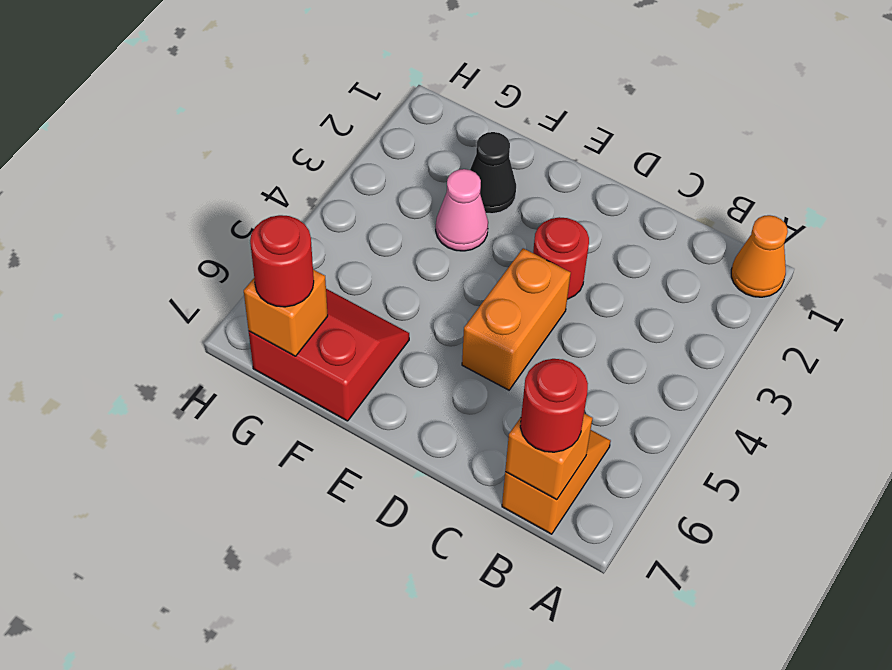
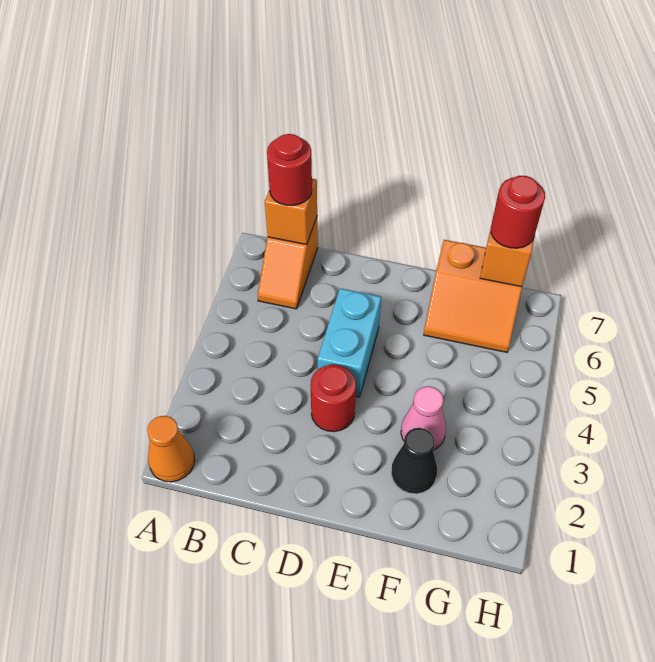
orange 1x2 brick [462,248,571,390] -> cyan 1x2 brick [318,288,381,397]
red 2x2 slope [249,289,409,421] -> orange 2x2 slope [424,240,522,352]

